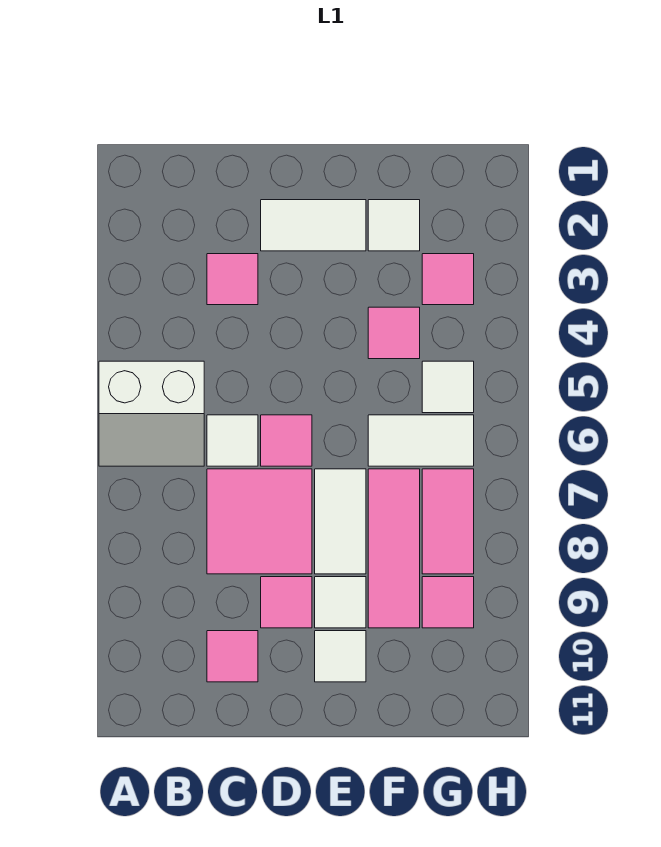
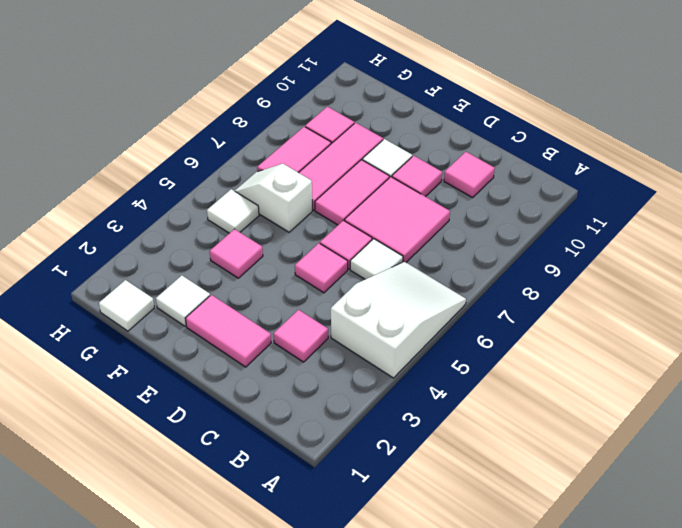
white 2x2 slope [99,361,204,466] -> white 2x3 slope [331,262,466,378]
white 1x2 tile [261,200,366,251] -> pink 1x2 tile [185,295,271,367]
white 1x2 tile [315,469,366,574] -> pink 1x2 tile [315,160,389,225]
white 1x1 tile [315,631,366,682] -> white 1x1 tile moved to [99,280,154,331]
white 1x2 tile [368,415,474,466] -> white 1x2 slope [235,164,312,232]
pink 1x1 tile [422,254,474,305] -> pink 1x1 tile moved to [295,243,348,293]

